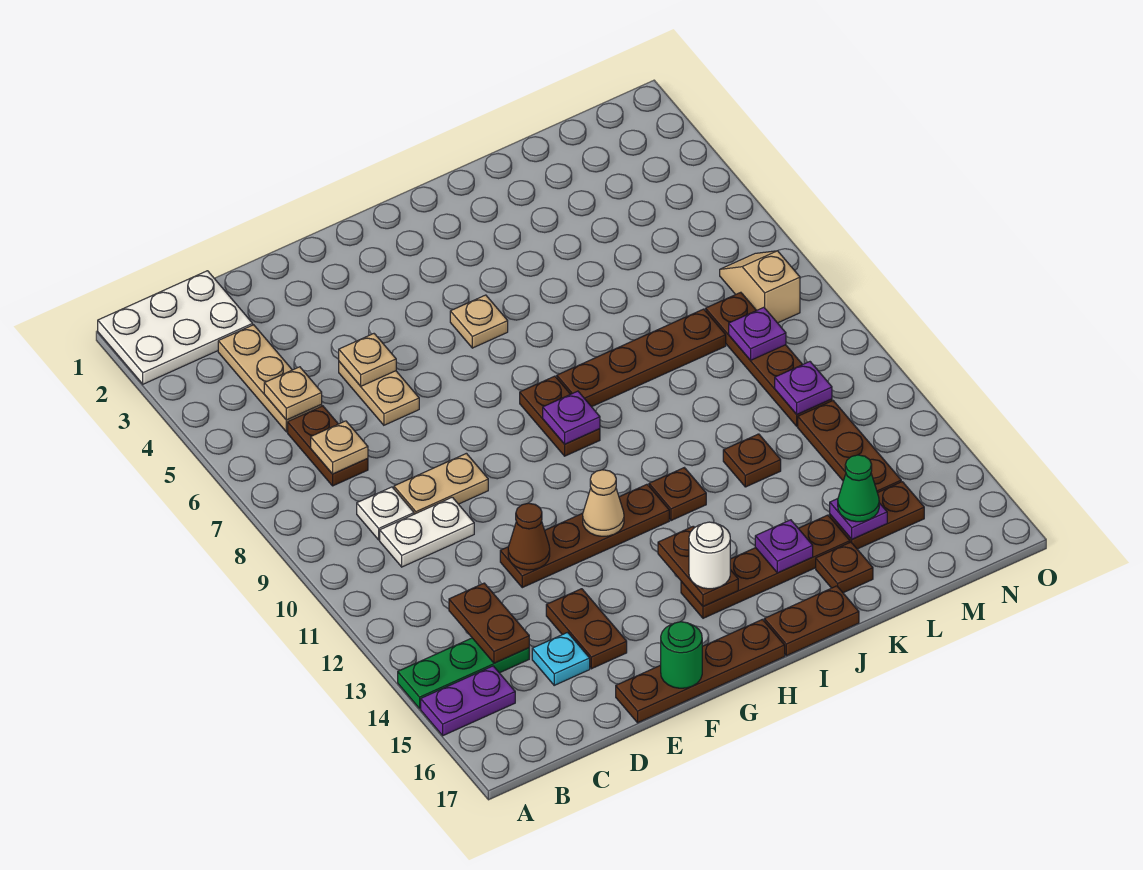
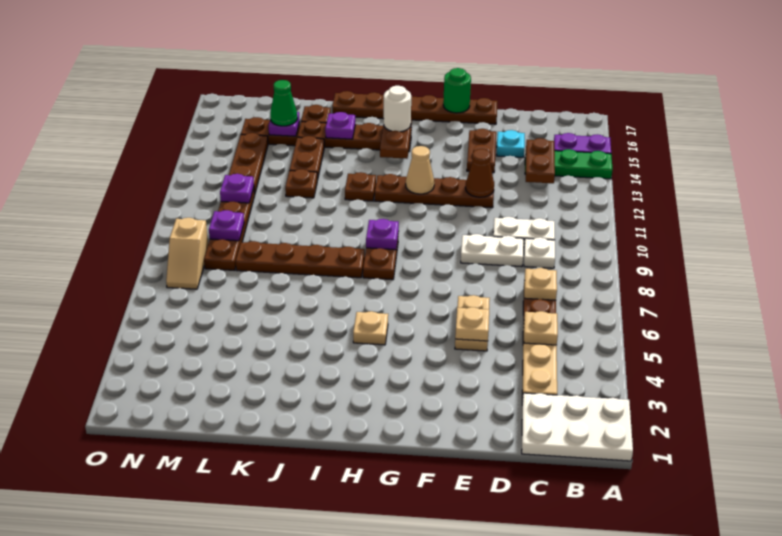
tan 1x2 plate [394,453,488,514] -> white 1x2 plate [461,234,523,267]
none -> brown 1x2 plate [289,136,324,180]

